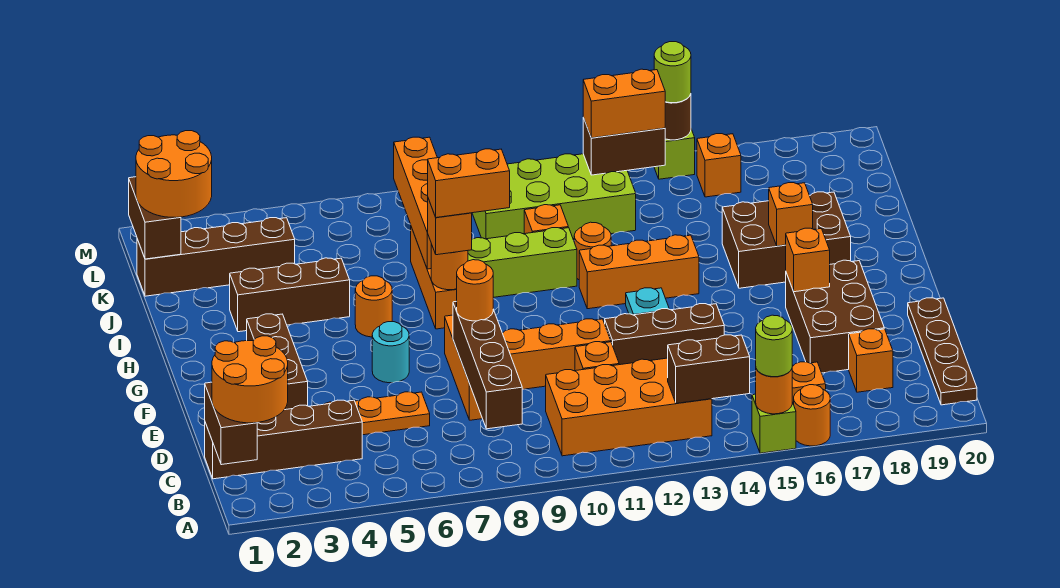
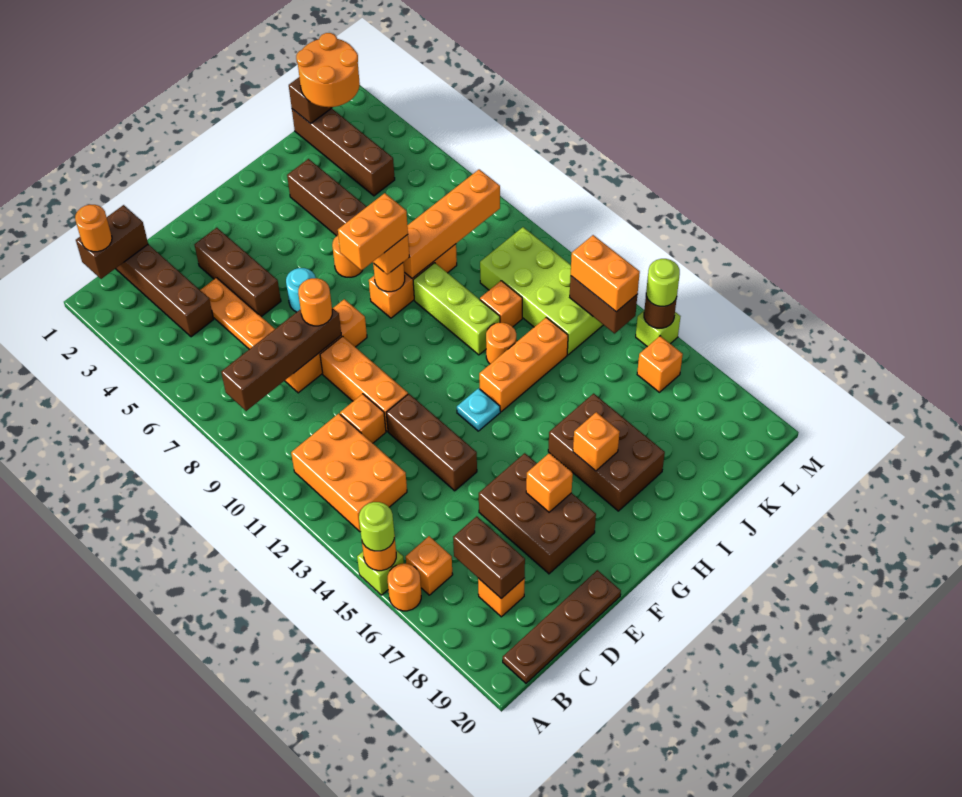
orange 2x2 round brick [212,336,288,423] -> orange 1x1 round brick [75,205,112,252]
orange 2x4 brick [546,358,712,456] -> orange 2x3 brick [291,413,407,532]
brown 1x2 brick [668,335,750,403] -> brown 1x2 brick moved to [453,516,525,599]
brown 2x3 brick [786,260,884,373] -> brown 2x3 brick turned to [479,453,596,574]
brown 1x3 brick [247,314,308,410] -> brown 1x3 brick turned to [195,228,281,317]
orange 1x2 brick [428,149,510,218] -> orange 1x2 brick turned to [338,193,408,270]
orange 1x3 brick [579,235,699,309] -> orange 1x3 brick turned to [479,317,568,412]

